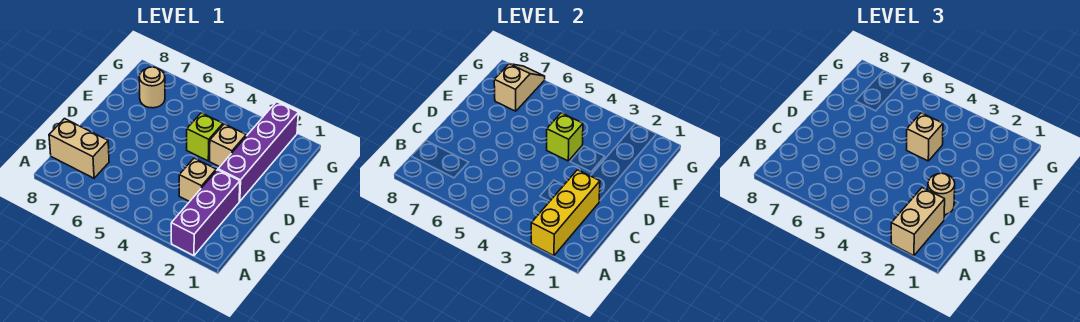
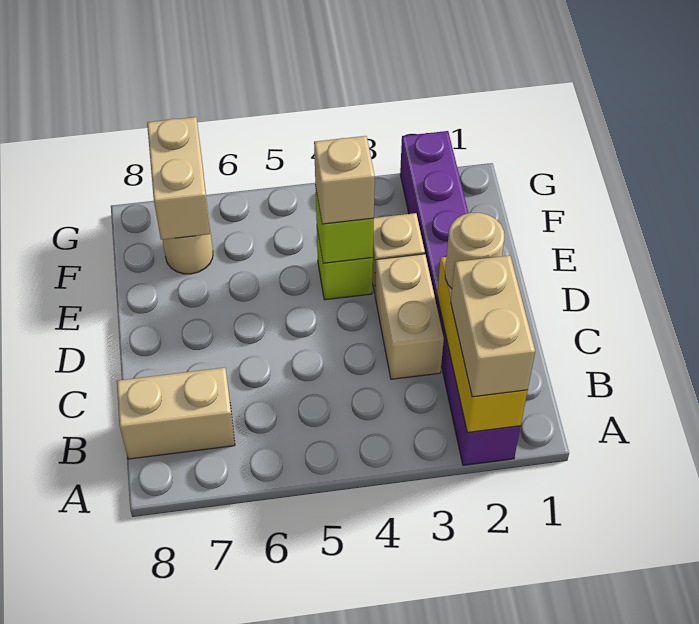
tan 1x1 brick [179,158,216,202] -> tan 1x2 brick [375,254,444,379]
tan 1x2 slope [494,64,545,111] -> tan 1x2 brick [147,117,210,240]

